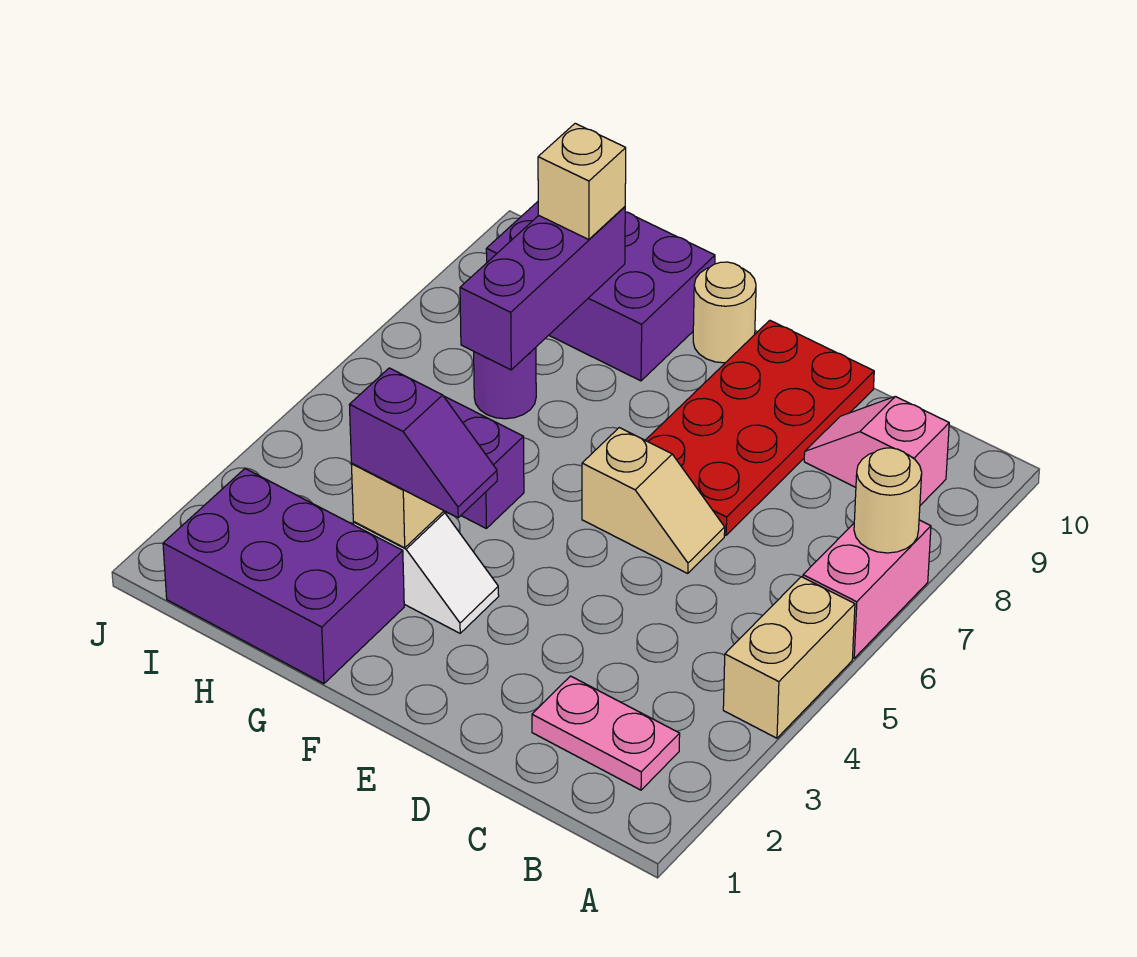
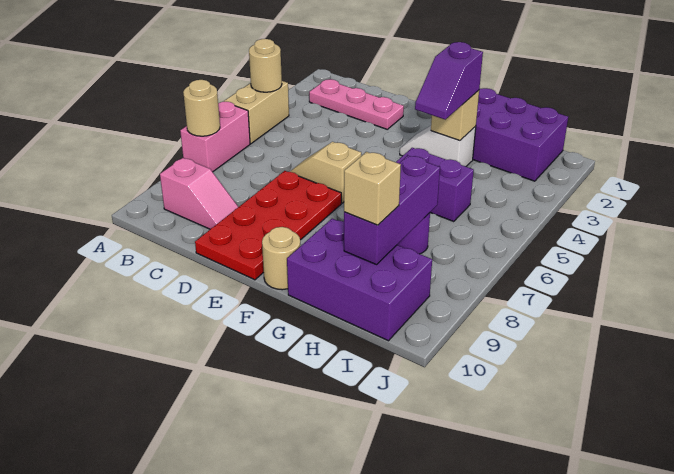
none -> tan 1x1 round brick [249,39,282,92]
pink 1x2 plate [532,676,680,790] -> pink 1x3 plate [309,79,404,129]
purple 1x2 slope [349,368,497,518] -> purple 1x2 slope turned to [415,42,483,119]

